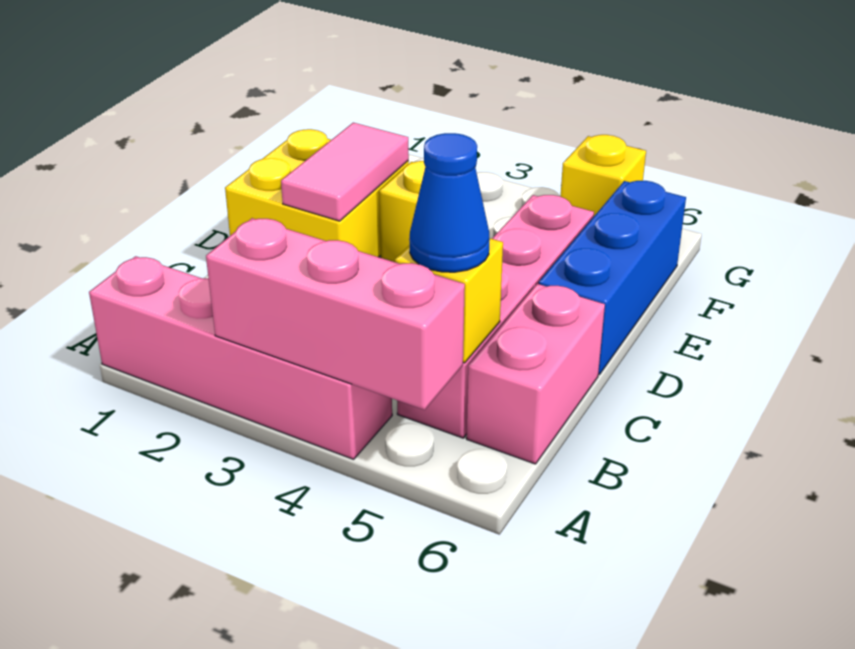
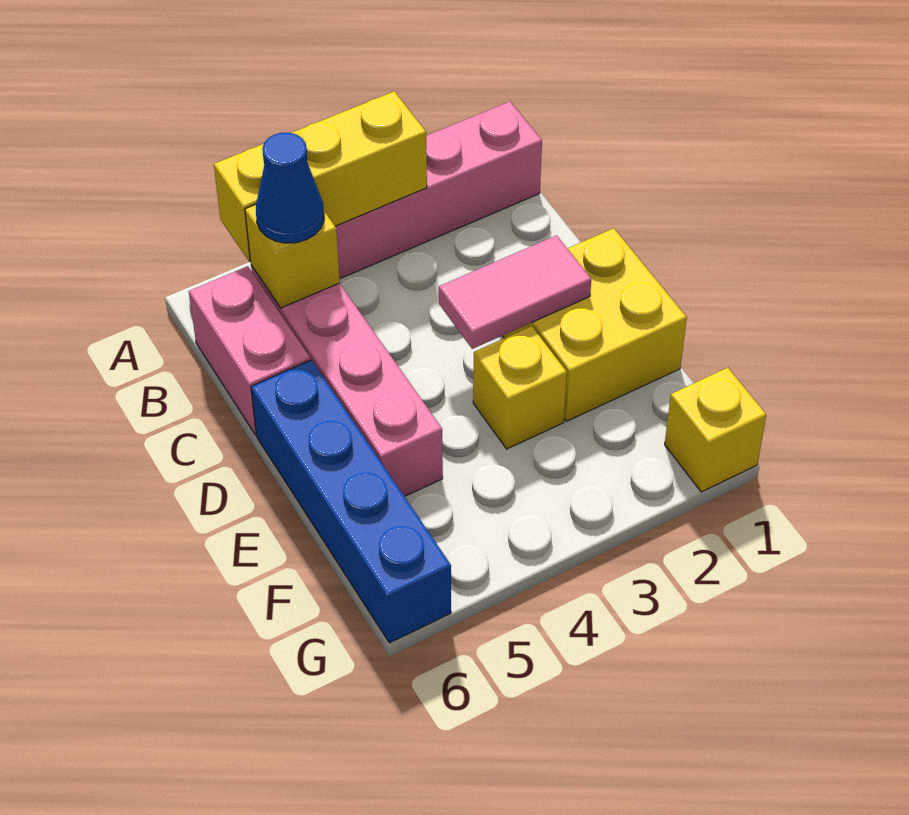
pink 1x3 brick [206,218,465,410] -> yellow 1x3 brick [214,91,427,262]
pink 1x2 tile [281,123,409,221] -> pink 1x2 tile turned to [439,235,591,349]
blue 1x3 brick [539,181,686,375] -> blue 1x4 brick [251,360,451,643]
yellow 1x1 brick [561,135,646,216] -> yellow 1x1 brick moved to [665,368,766,492]

